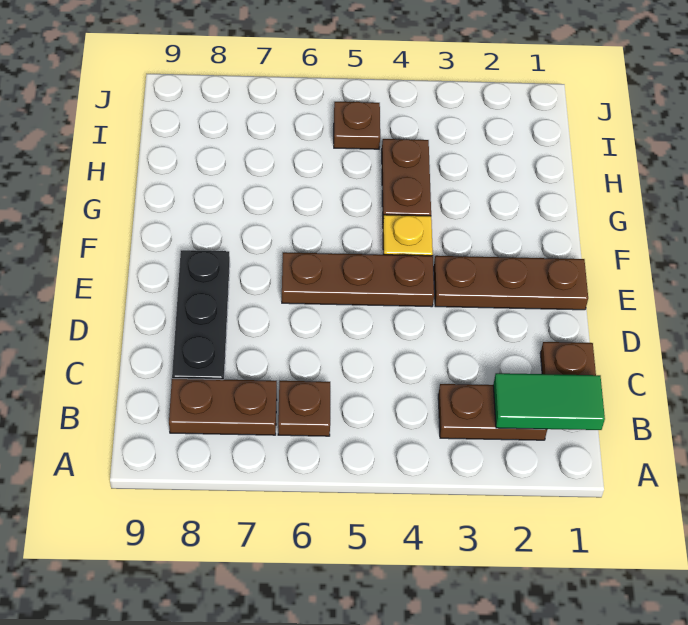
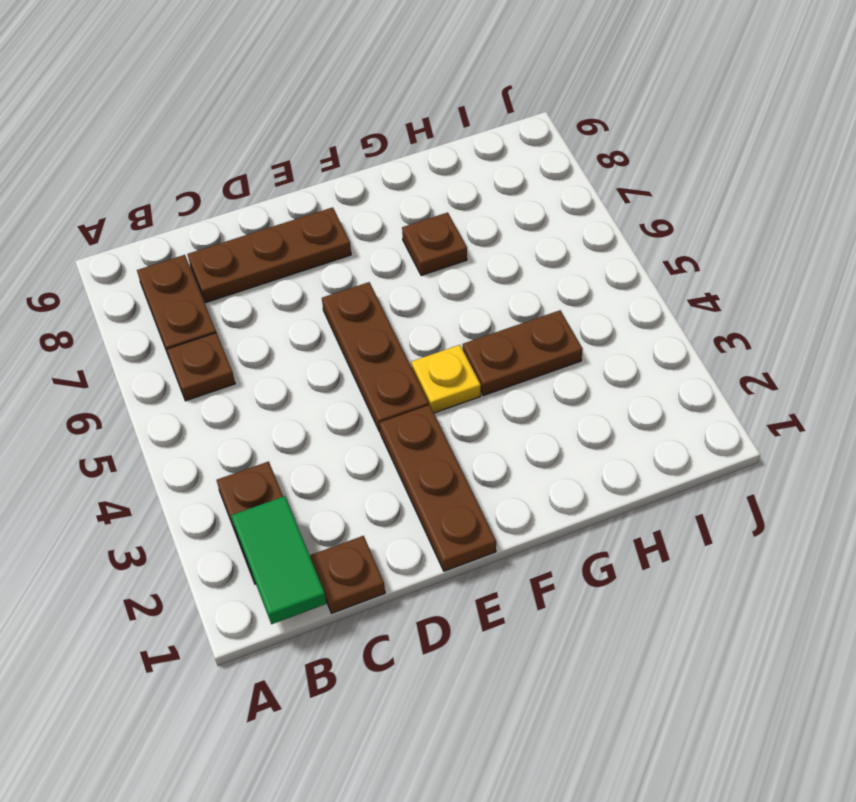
black 1x3 plate [172,250,230,380] -> brown 1x3 plate [188,207,351,303]
brown 1x1 plate [334,102,380,149] -> brown 1x1 plate moved to [402,212,467,276]

